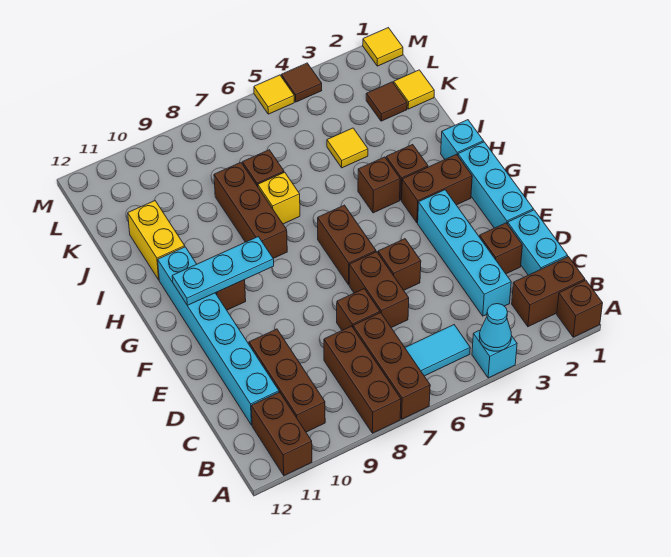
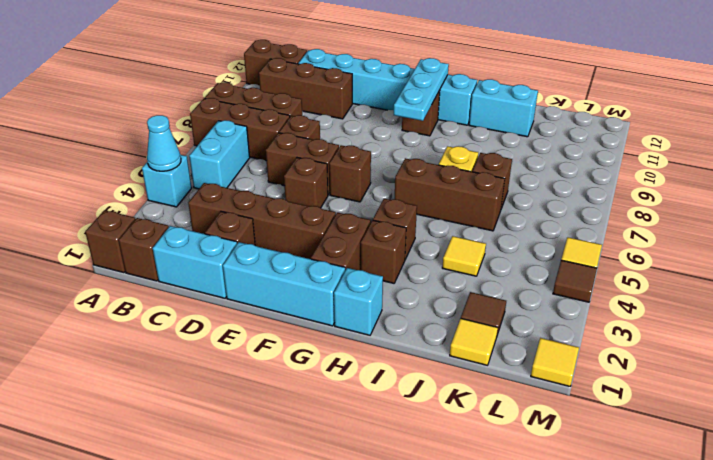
brown 1x2 brick [512,257,585,327] -> brown 1x1 brick [119,218,169,281]
cyan 1x2 tile [405,325,470,376] -> cyan 1x2 brick [189,120,250,189]
cyan 1x4 brick [418,190,511,316] -> brown 1x4 brick [188,183,336,259]
brown 1x2 brick [318,205,376,285] -> brown 1x1 brick [329,145,371,202]
brown 1x3 brick [214,163,287,258] -> brown 1x3 brick moved to [395,158,505,231]
yellow 1x2 brick [128,201,185,280] -> cyan 1x2 brick [469,79,538,137]

